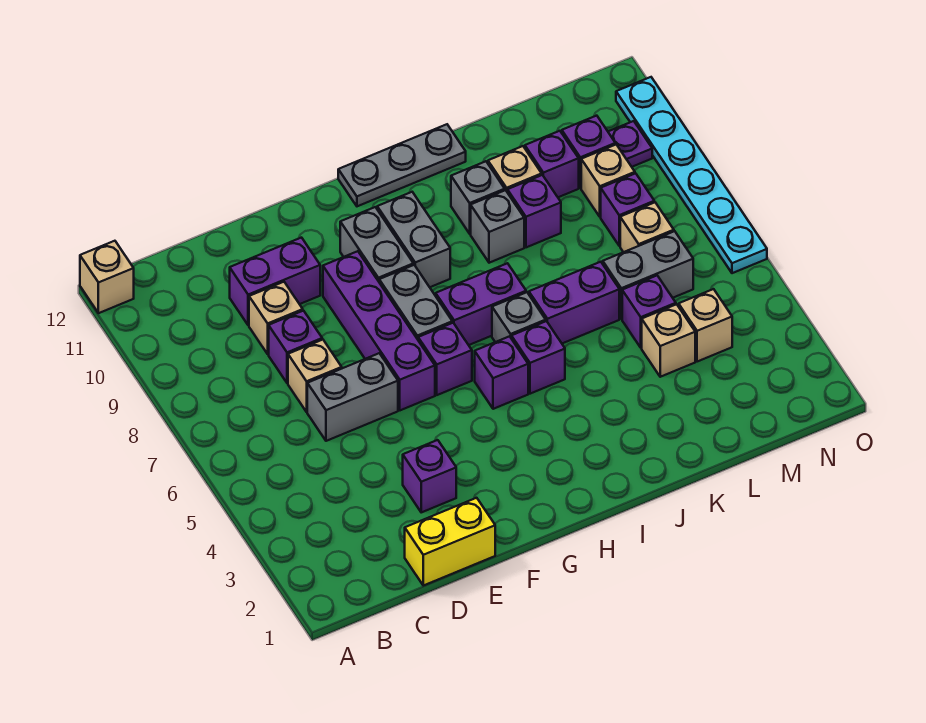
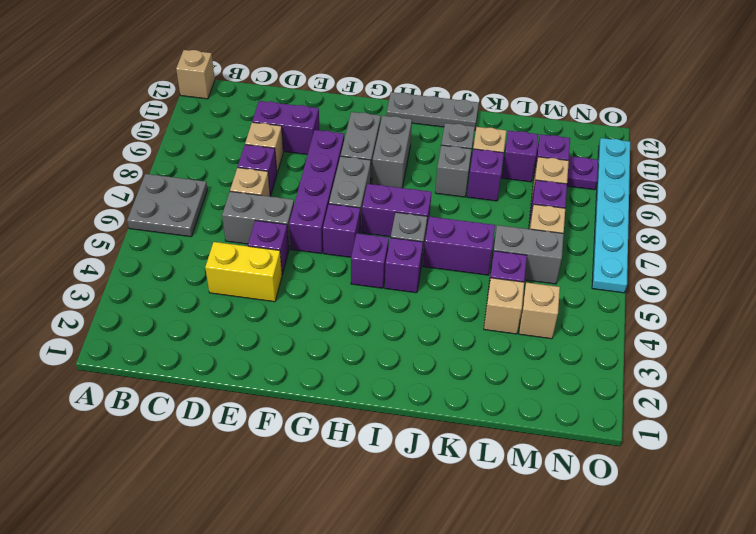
none -> grey 2x2 plate [127,174,207,237]
yellow 1x2 brick [405,498,495,586] -> yellow 1x2 brick moved to [205,242,282,302]
purple 1x1 brick [403,440,456,512] -> purple 1x1 brick moved to [248,220,289,274]

